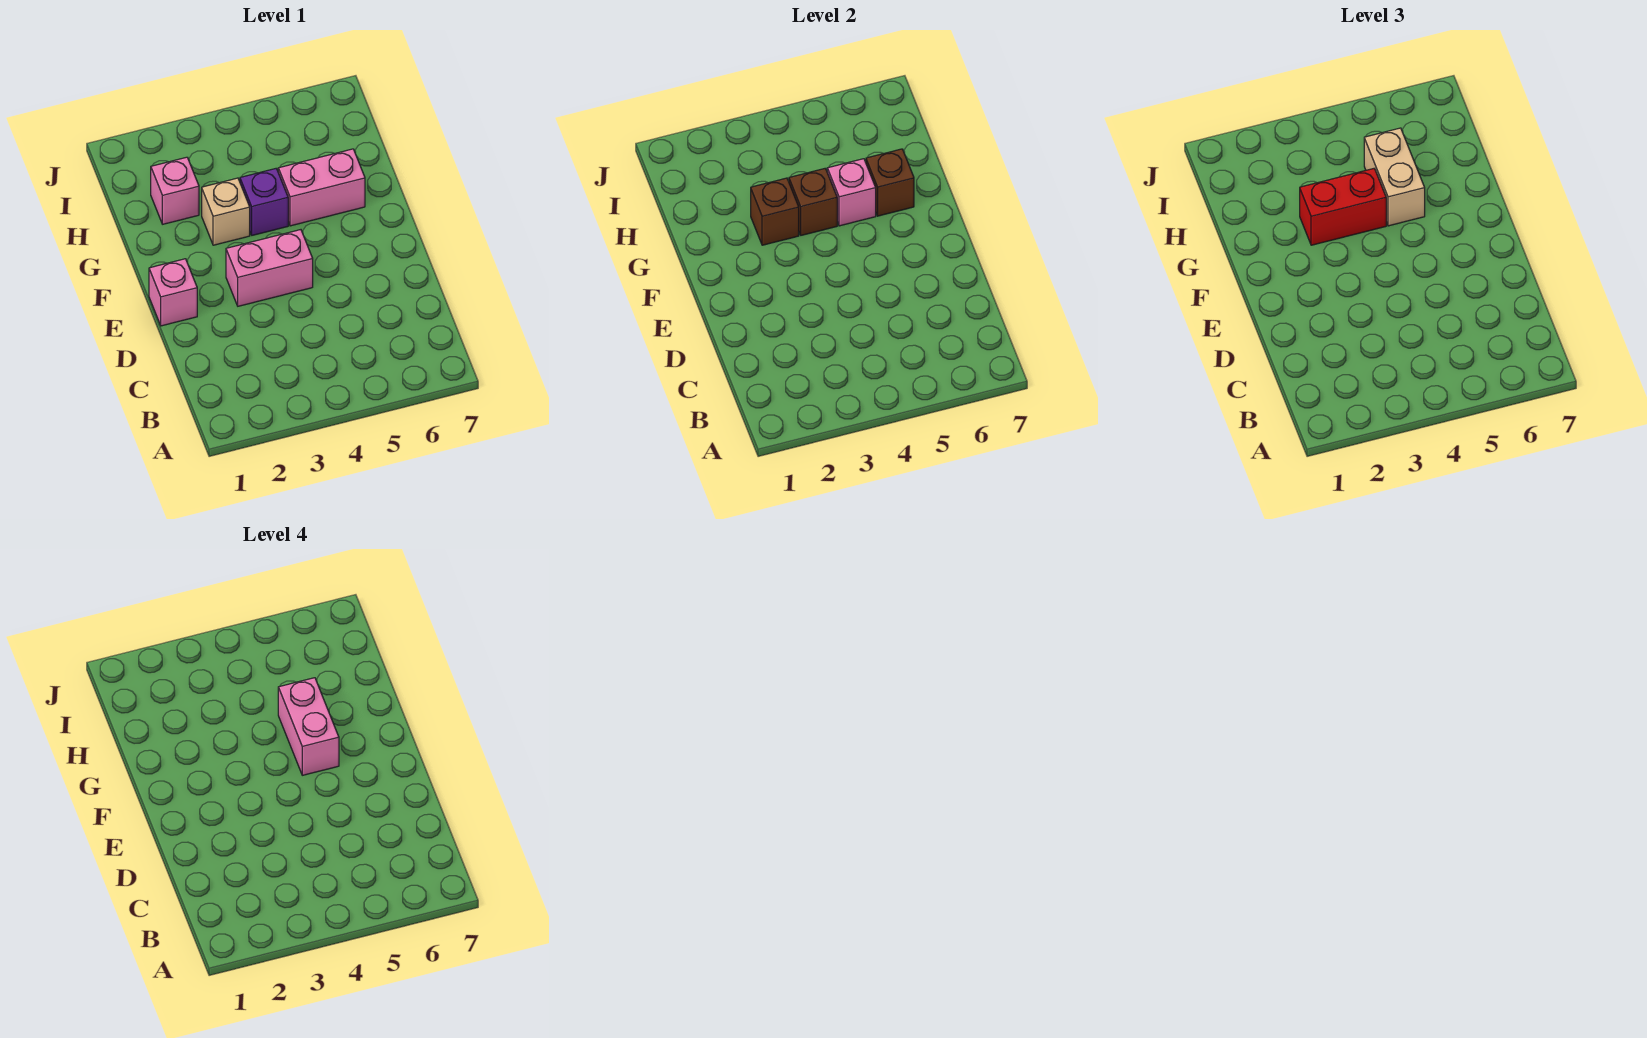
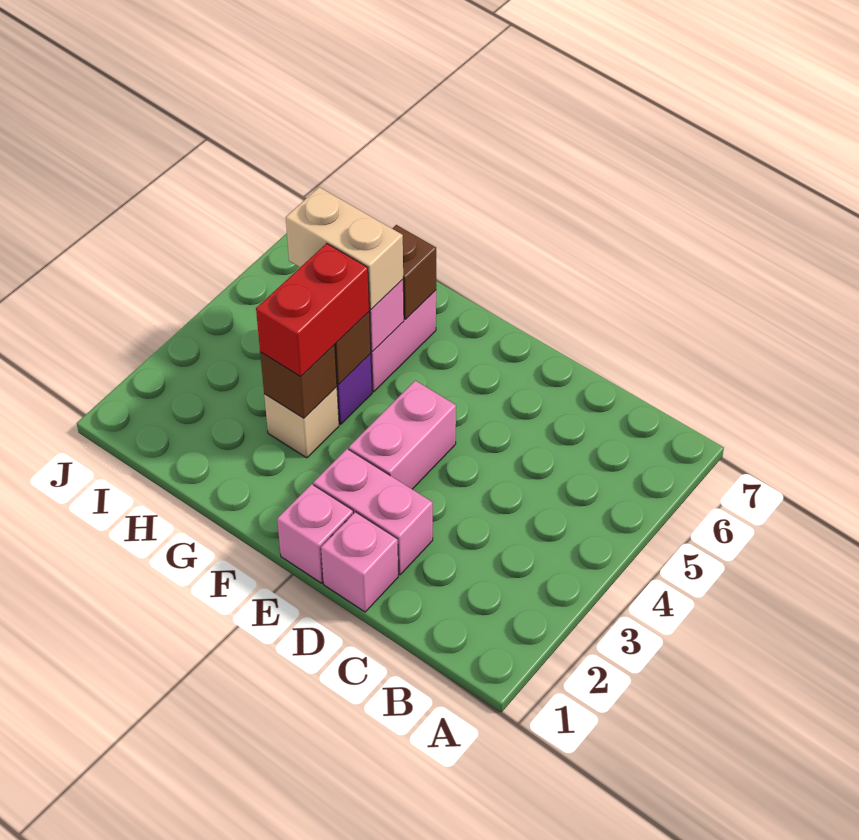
pink 1x2 brick [278,678,339,775] -> pink 1x2 brick moved to [313,449,433,575]
pink 1x1 brick [151,157,199,224] -> pink 1x1 brick moved to [321,512,398,612]

